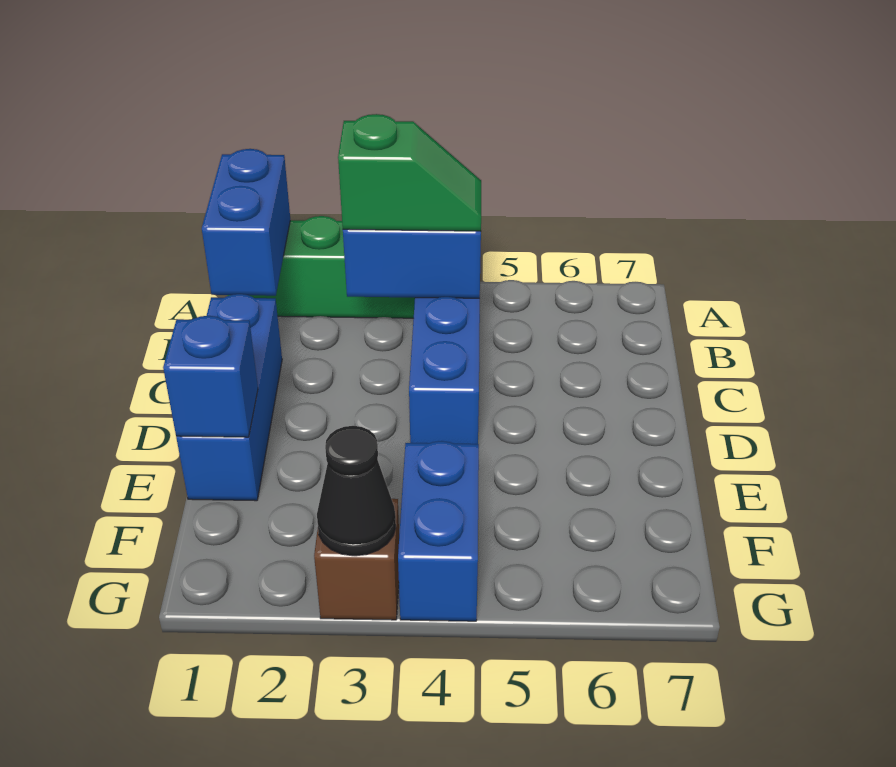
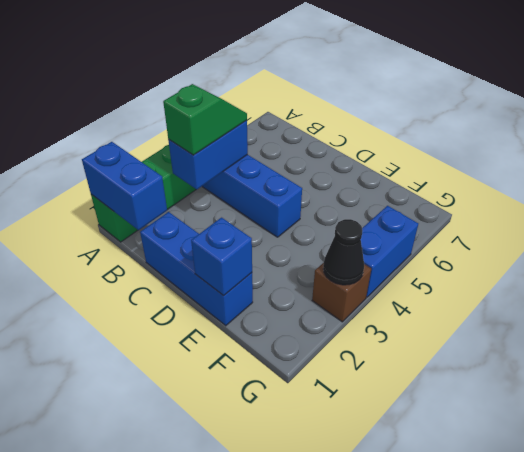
blue 1x2 brick [398,441,479,621] -> blue 1x2 brick turned to [361,206,418,297]

